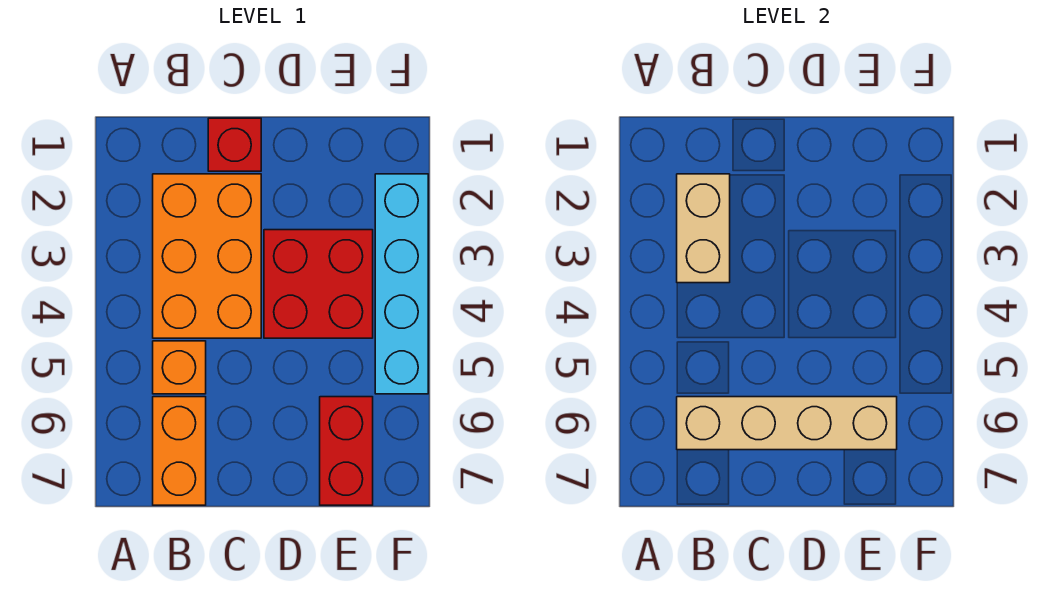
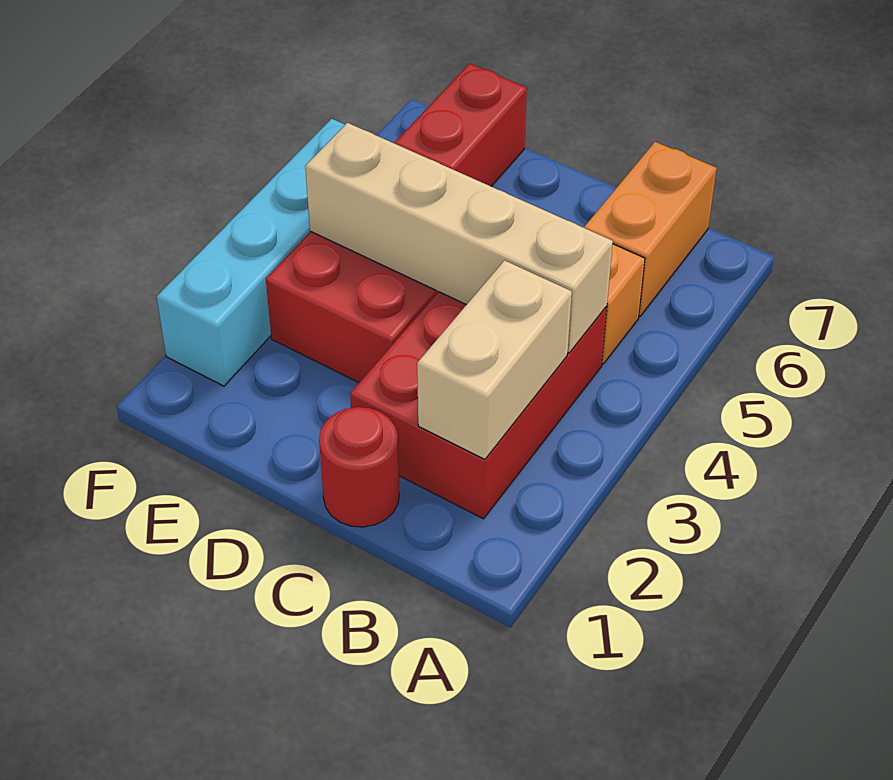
orange 2x3 brick [153,174,261,338] -> red 2x3 brick [350,292,607,519]
tan 1x4 brick [677,397,897,450] -> tan 1x4 brick moved to [305,123,613,353]
red 1x1 brick [208,118,261,171] -> red 1x1 round brick [319,407,399,527]

